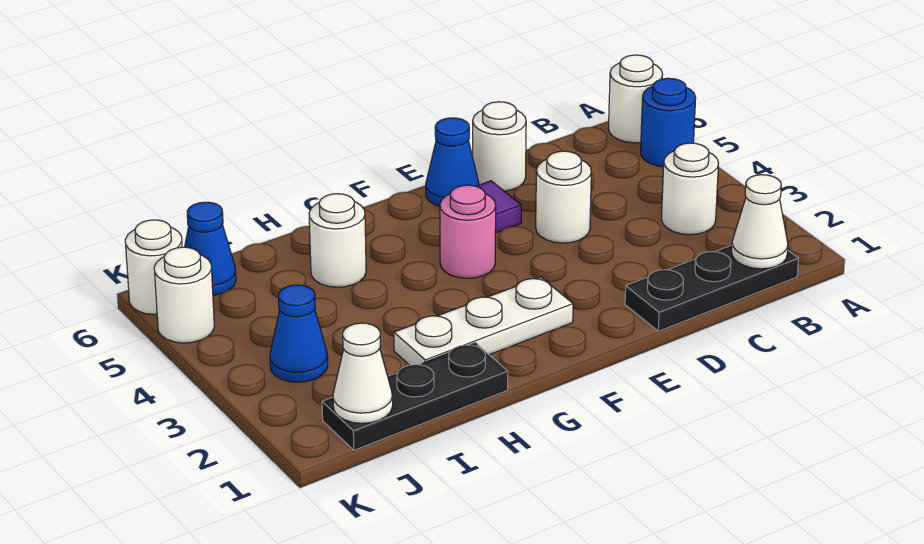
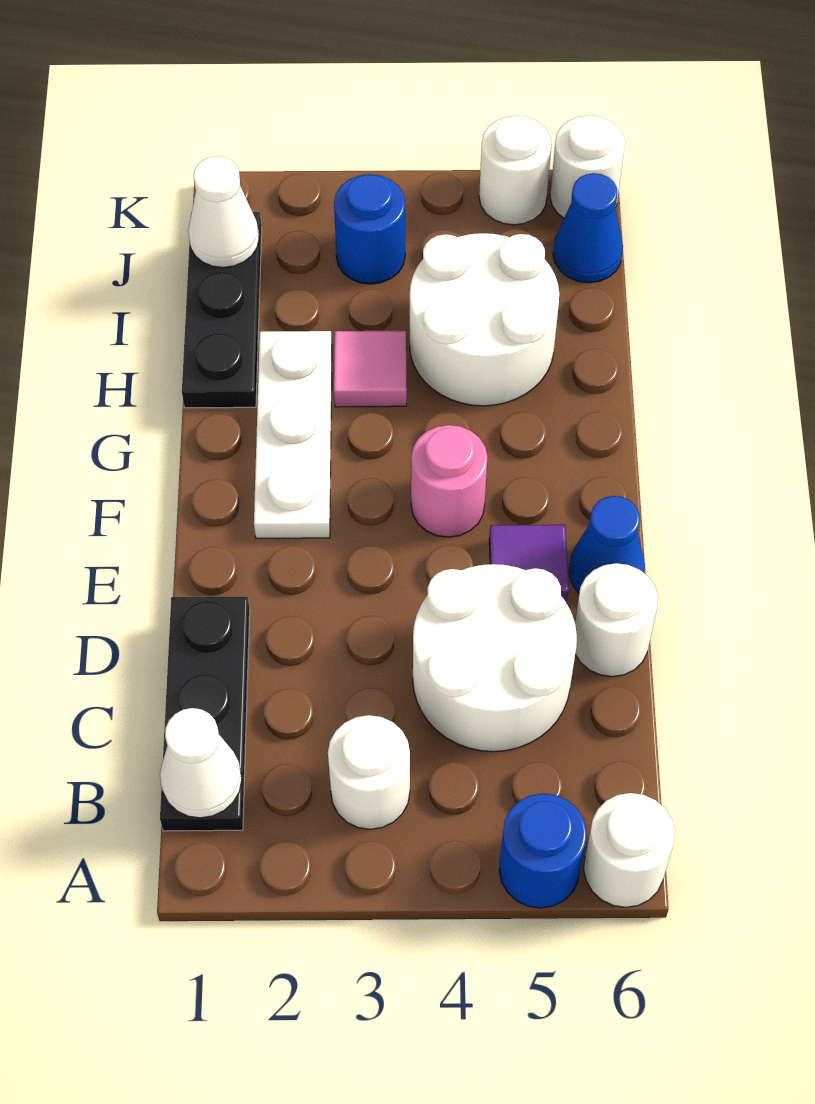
white 1x1 round brick [536,151,591,243] -> white 2x2 round brick [413,564,577,752]
none -> pink 1x1 tile [334,331,407,407]
white 1x1 round brick [309,194,366,287] -> white 2x2 round brick [410,233,559,406]
blue 1x1 cone [270,285,328,382] -> blue 1x1 round brick [334,174,405,284]

